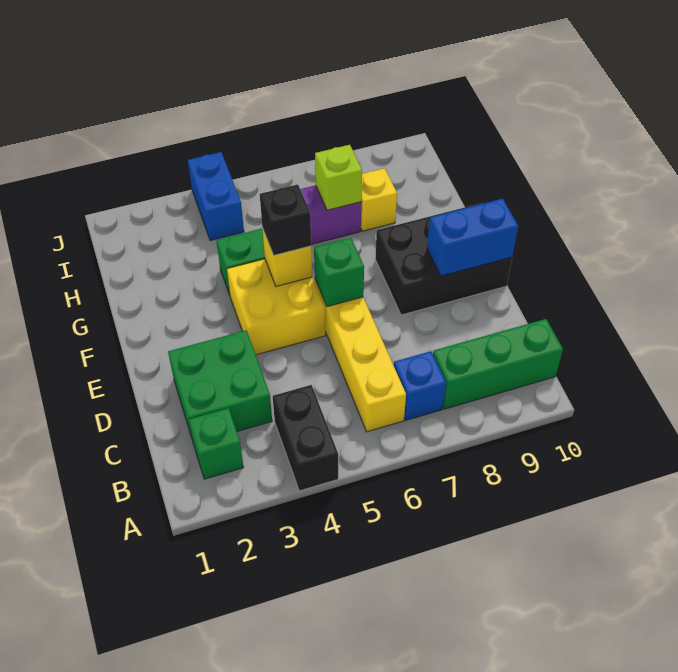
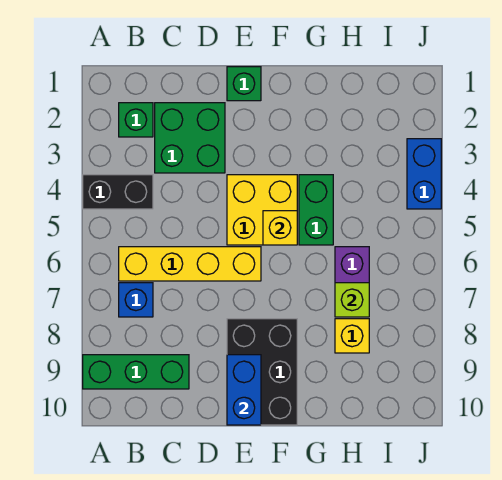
green 1x3 brick [433,319,563,409] -> green 1x3 brick turned to [83,355,189,389]
green 1x1 brick [314,238,364,307] -> green 1x1 brick moved to [227,67,261,101]
black 1x1 brick [260,184,311,255] -> none
blue 1x2 brick [188,152,244,241] -> blue 1x2 brick turned to [407,139,441,209]

